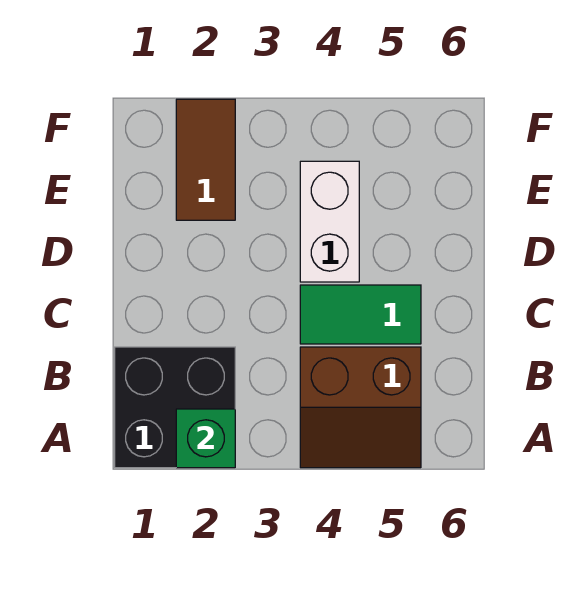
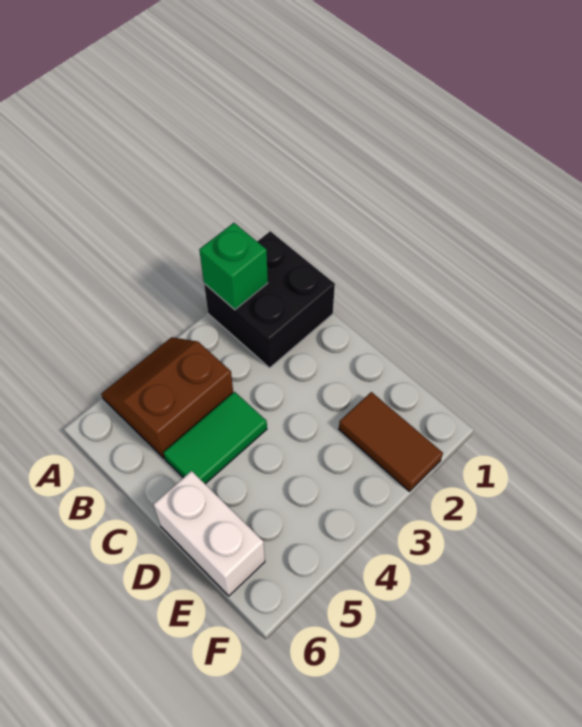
white 1x2 brick [300,161,359,282] -> white 1x2 brick moved to [153,471,265,596]

